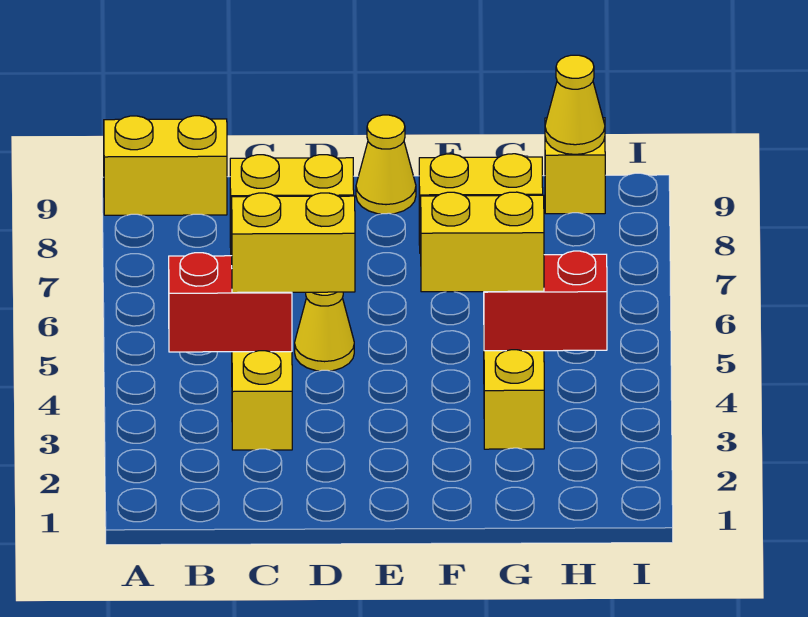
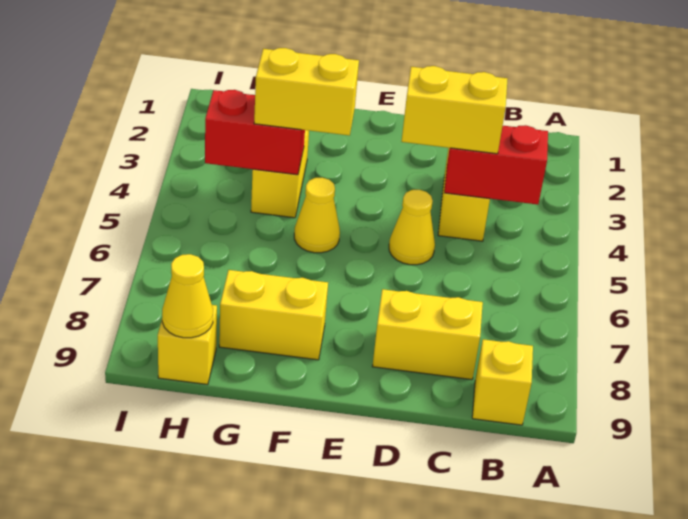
yellow 1x2 brick [104,116,227,215] -> yellow 1x1 brick [472,339,533,425]
yellow 1x1 cone [356,115,416,214] -> yellow 1x1 cone moved to [294,178,340,253]

